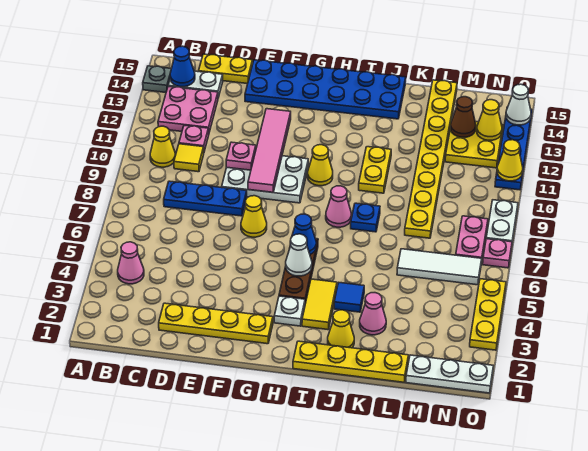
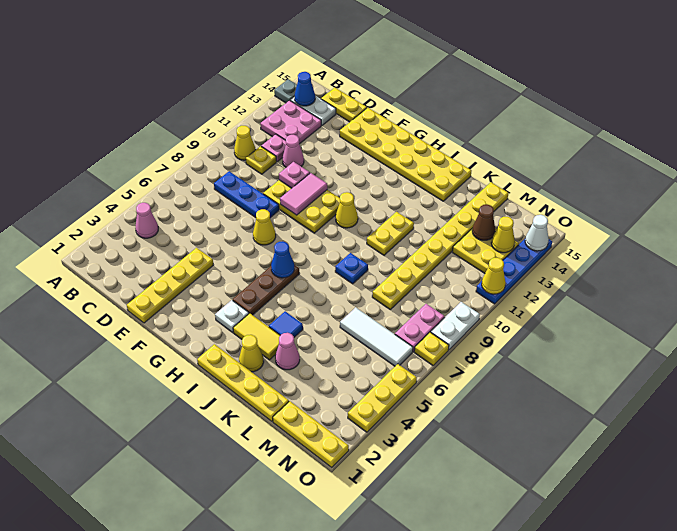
yellow 1x1 tile [174,144,204,172] -> yellow 1x1 plate [246,146,277,174]
yellow 1x4 plate [159,303,273,344] -> yellow 1x4 plate turned to [127,248,213,323]
white 2x3 plate [222,156,308,203] -> yellow 2x3 plate [263,180,340,233]
blue 2x6 plate [245,60,406,119] -> yellow 2x6 plate [340,108,471,201]
pink 1x4 tile [248,109,291,192] -> pink 1x2 tile [280,173,327,215]
white 1x1 cone [286,234,312,276] -> none
yellow 1x2 tile [302,279,337,330] -> yellow 1x2 tile turned to [233,313,280,360]
pink 1x1 cone [326,186,351,227] -> pink 1x1 cone moved to [283,135,304,167]
white 1x3 plate [406,355,493,393] -> yellow 1x3 plate [273,401,349,467]
pink 1x1 plate [483,239,512,268] -> yellow 1x1 plate [414,332,449,365]

